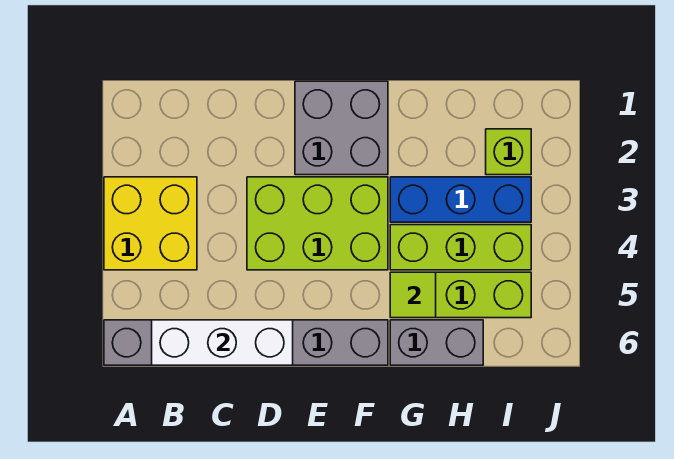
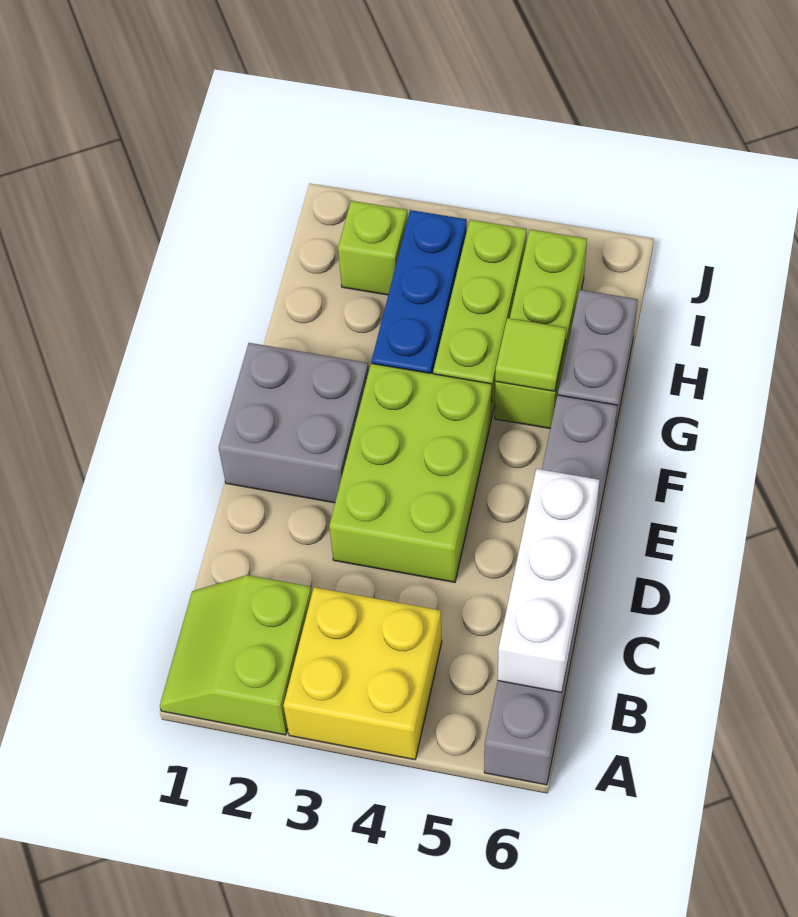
none -> lime 2x2 slope [160,575,312,735]

